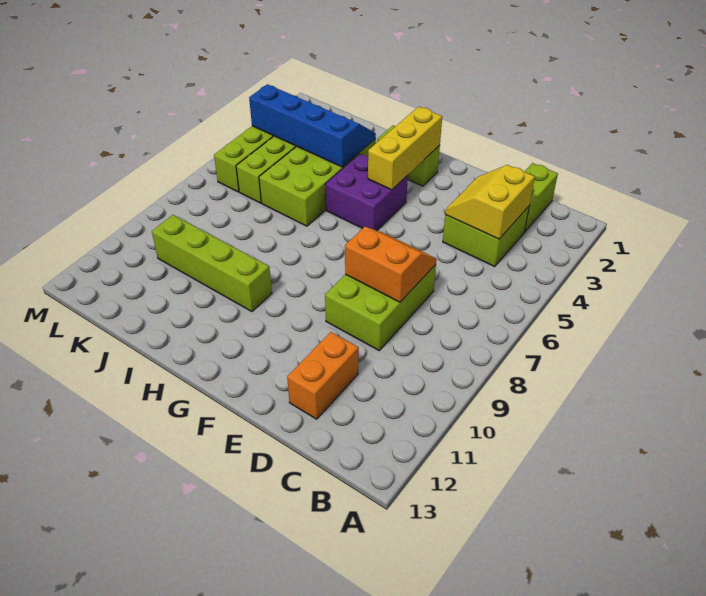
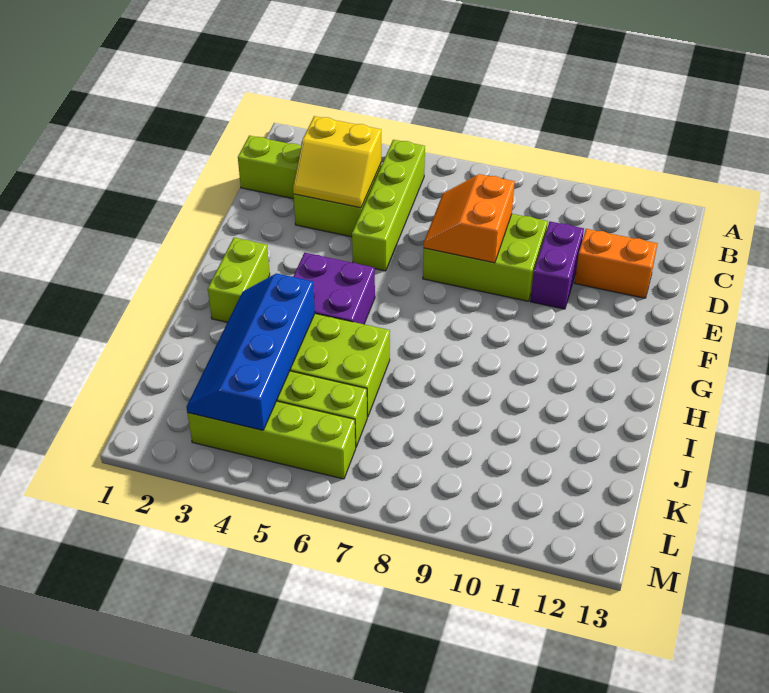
none -> purple 1x2 brick [530,222,584,309]
yellow 1x3 brick [368,107,442,190] -> none
lime 1x4 brick [152,215,272,312] -> lime 1x4 brick moved to [352,140,425,271]

